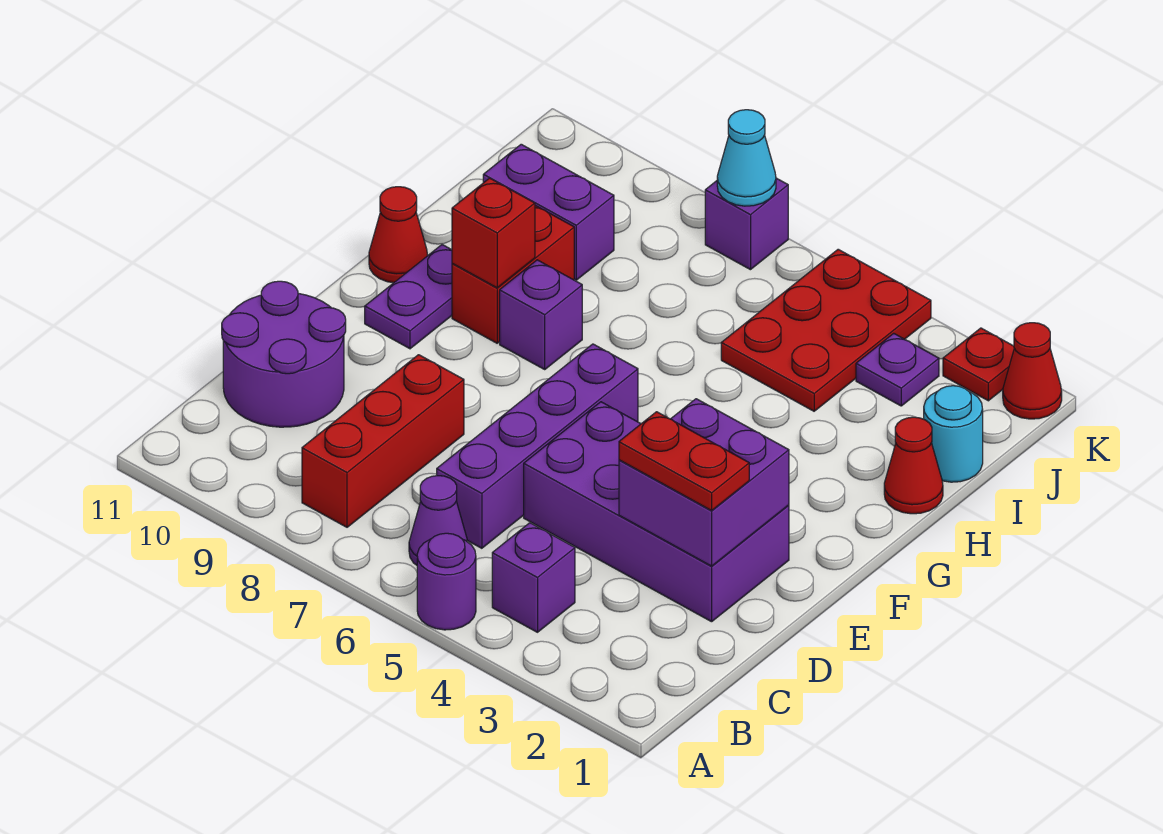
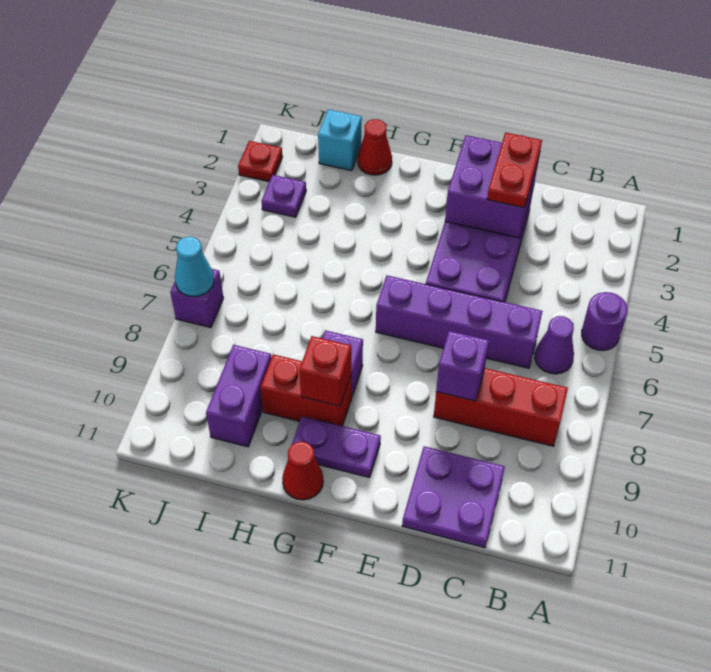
purple 1x1 brick [492,523,575,632] -> purple 1x1 brick moved to [436,331,489,401]
purple 2x2 round brick [222,281,346,427] -> purple 2x2 plate [402,446,505,548]
cyan 1x1 round brick [924,386,983,482] -> cyan 1x1 brick [318,109,362,171]
red 2x3 plate [721,249,931,411] -> none
red 1x1 cone [1003,323,1062,419] -> none

